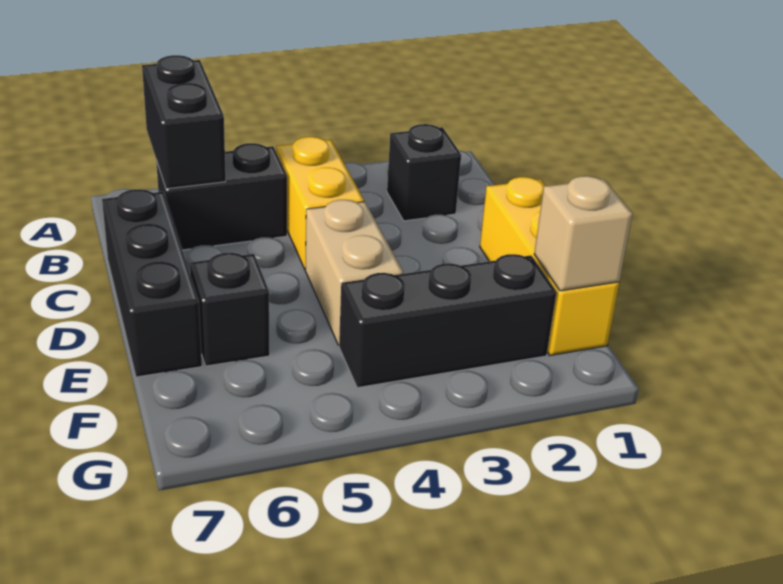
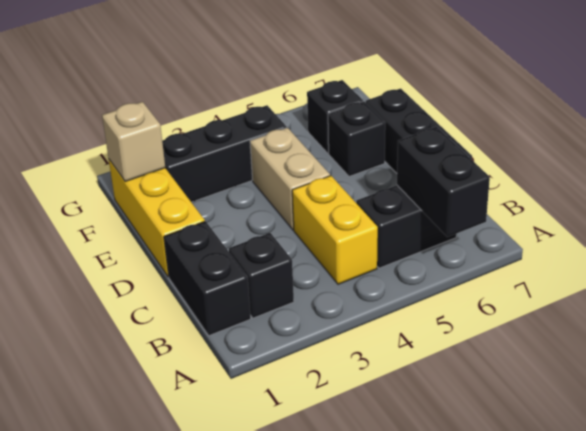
none -> black 1x2 brick [164,221,251,336]
none -> black 1x1 brick [307,80,363,153]

